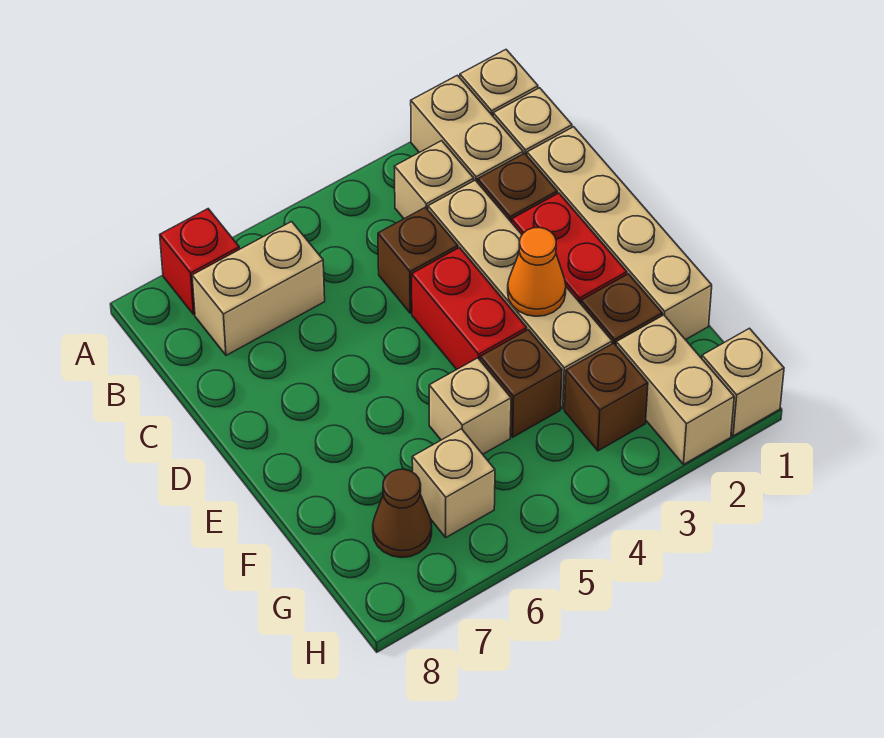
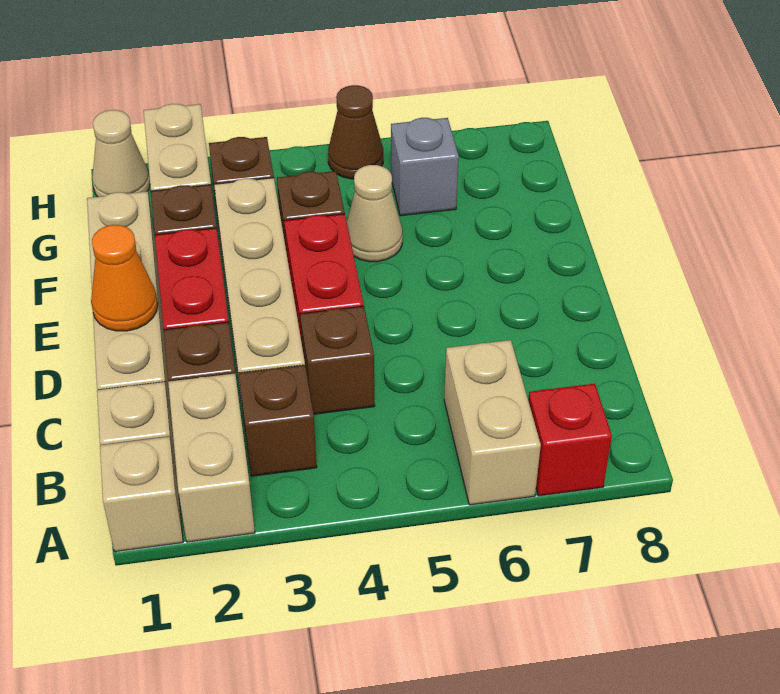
tan 1x1 brick [394,141,474,219] -> brown 1x1 brick [239,365,317,476]
tan 1x2 brick [192,222,325,355] -> tan 1x2 brick turned to [444,340,541,505]
orange 1x1 cone [508,228,566,316] -> orange 1x1 cone moved to [91,225,158,331]
tan 1x1 brick [429,358,511,454] -> tan 1x1 cone [347,165,403,262]
tan 1x1 brick [412,429,495,537] -> grey 1x1 brick [391,118,459,216]
brown 1x1 cone [373,469,432,557] -> brown 1x1 cone moved to [328,85,383,179]
tan 1x1 brick [702,328,784,436] -> tan 1x1 cone [92,110,150,197]

